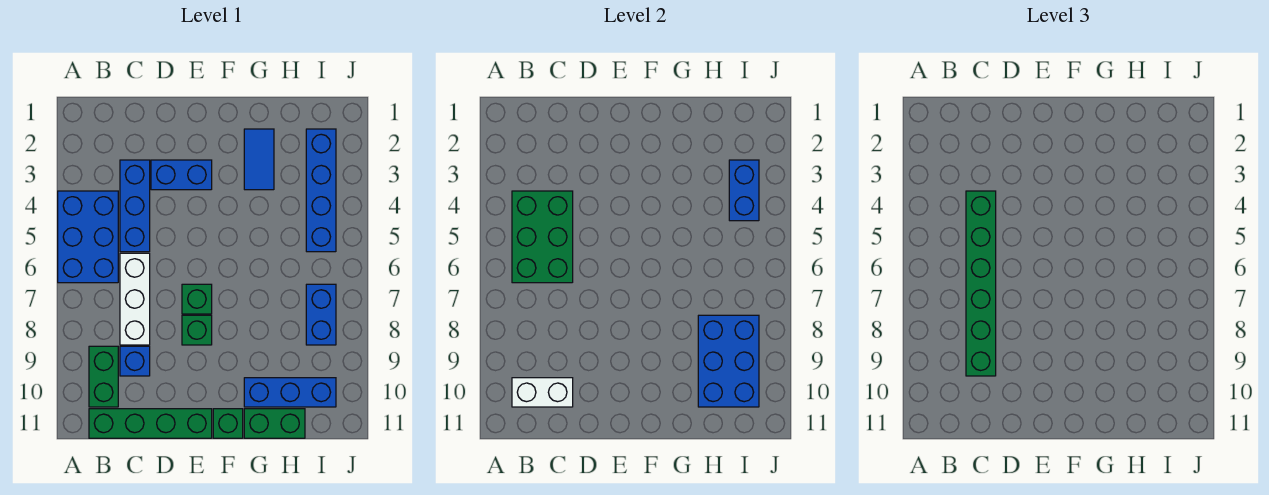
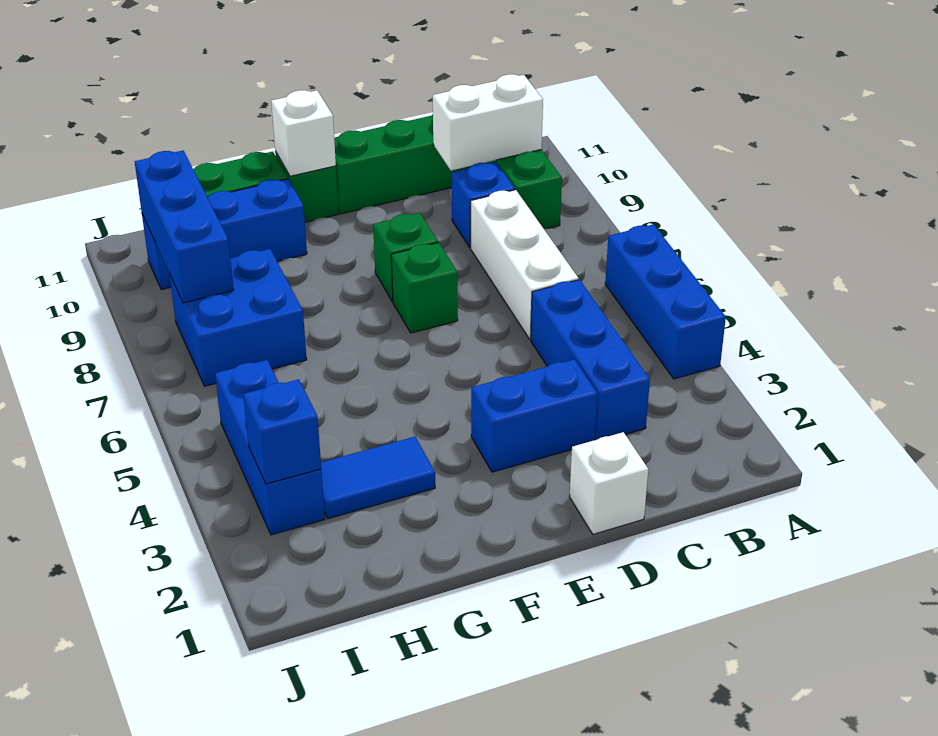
blue 2x3 brick [58,191,118,283] -> blue 1x3 brick [605,224,726,379]
green 2x3 brick [512,191,573,283] -> none
green 1x6 brick [966,191,996,376] -> none
none -> white 1x1 brick [569,432,648,534]
none -> white 1x1 brick [271,90,336,176]
blue 1x2 tile [244,129,274,190] -> blue 1x2 tile turned to [321,437,435,519]
blue 2x3 brick [698,315,759,407] -> blue 1x3 brick [135,150,234,303]
blue 1x4 brick [306,129,336,252] -> blue 1x3 brick [215,360,325,535]
blue 1x2 brick [729,160,759,221] -> blue 1x1 brick [243,379,321,484]
blue 1x2 brick [306,284,336,345] -> blue 2x2 brick [169,249,307,386]

